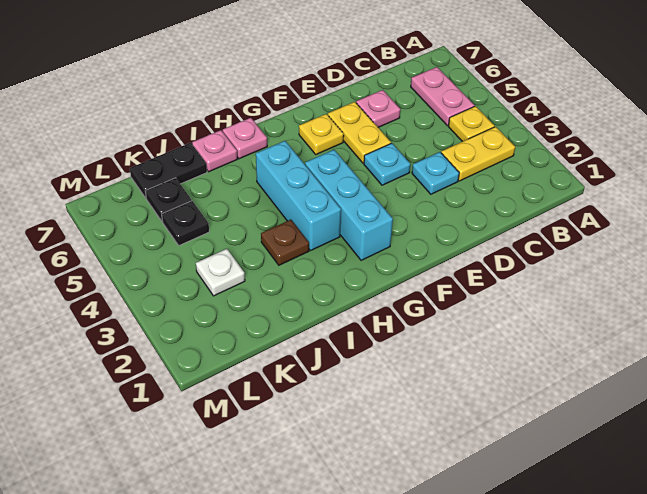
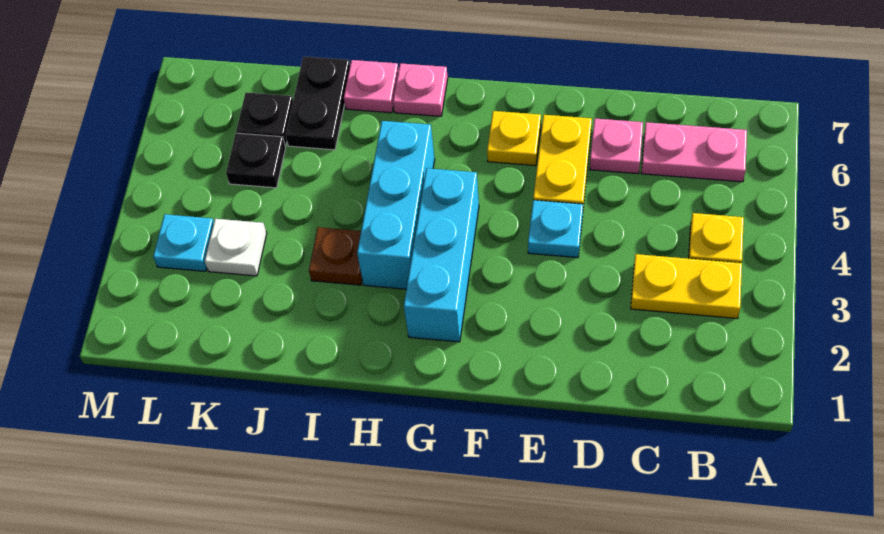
pink 1x2 plate [411,67,475,126] -> pink 1x2 plate turned to [641,122,747,182]
cyan 1x1 plate [412,152,459,194] -> cyan 1x1 plate moved to [153,214,214,271]
black 1x2 plate [130,143,207,198] -> black 1x2 plate turned to [286,57,350,150]

